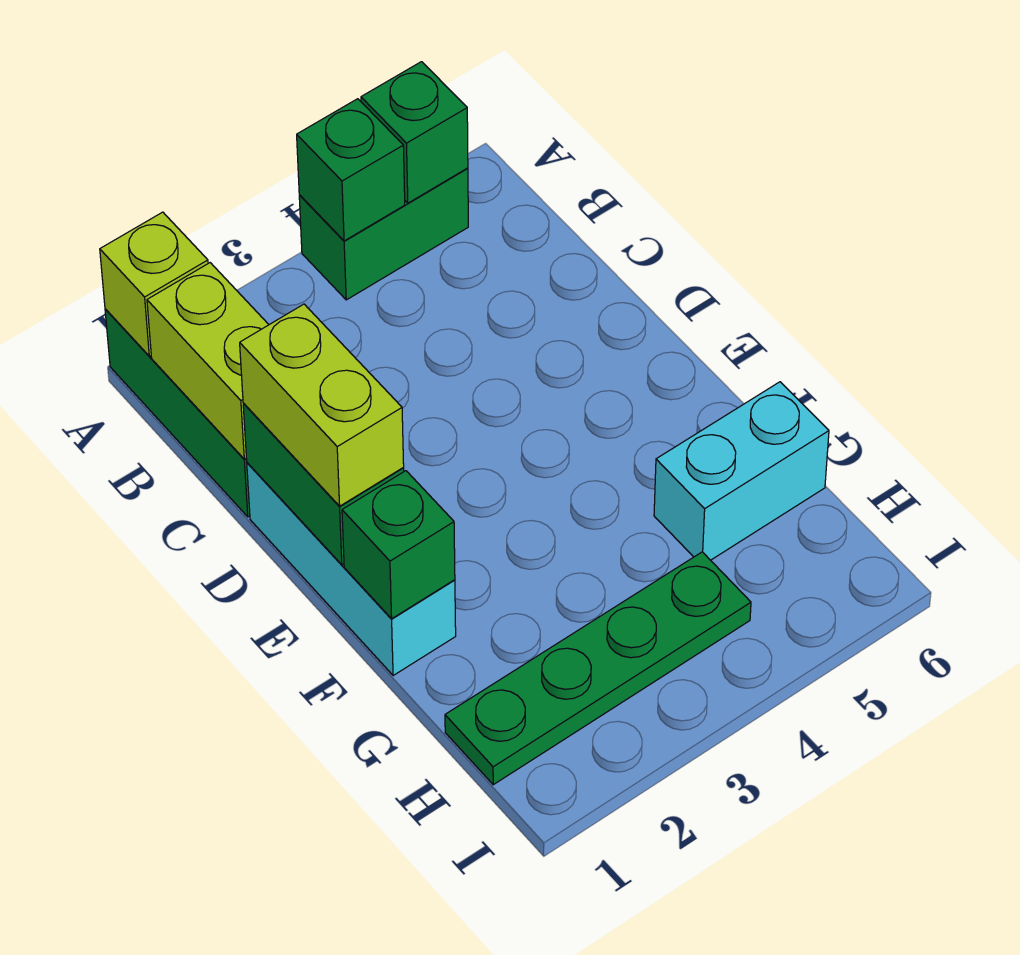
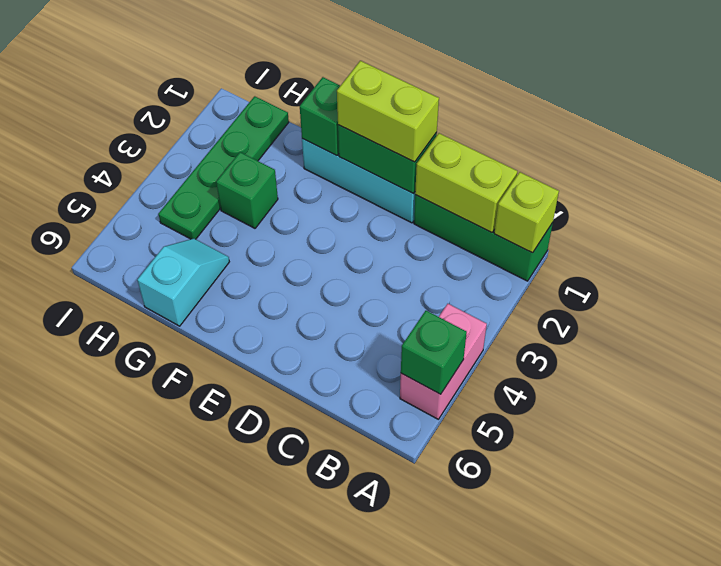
green 1x2 brick [299,168,468,300] -> pink 1x2 brick [400,304,487,419]
green 1x1 brick [297,99,405,241] -> green 1x1 brick moved to [216,152,278,228]
cyan 1x2 brick [654,382,829,560] -> cyan 1x2 slope [137,238,229,326]

